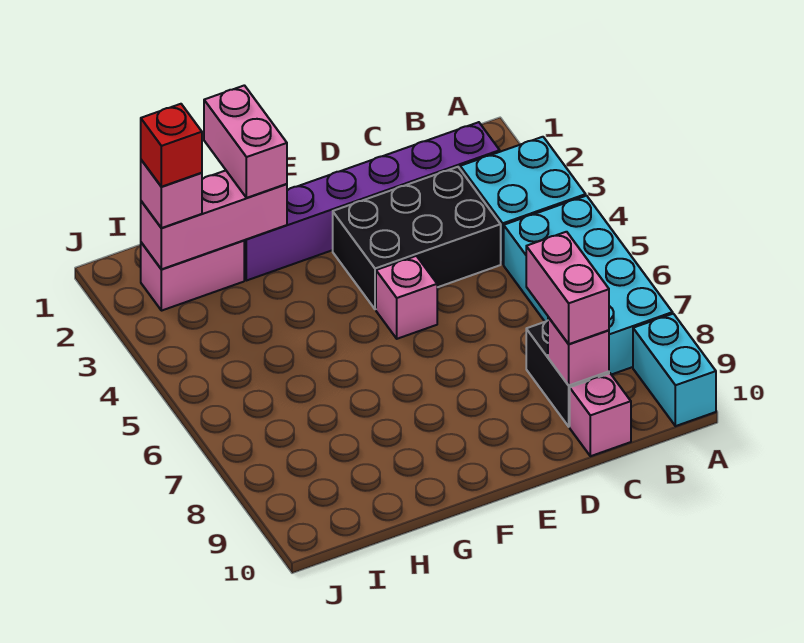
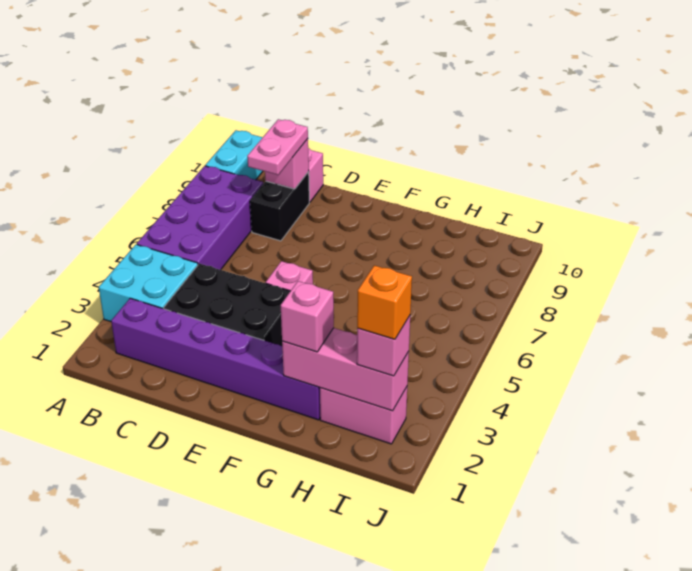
cyan 2x4 brick [504,196,673,375] -> purple 2x4 brick [137,166,263,270]
pink 1x2 brick [526,232,609,344] -> pink 1x2 plate [247,119,308,175]
pink 1x2 brick [204,85,287,198] -> pink 1x1 brick [281,281,334,352]
red 1x1 brick [141,104,202,187] -> orange 1x1 brick [357,265,412,339]

